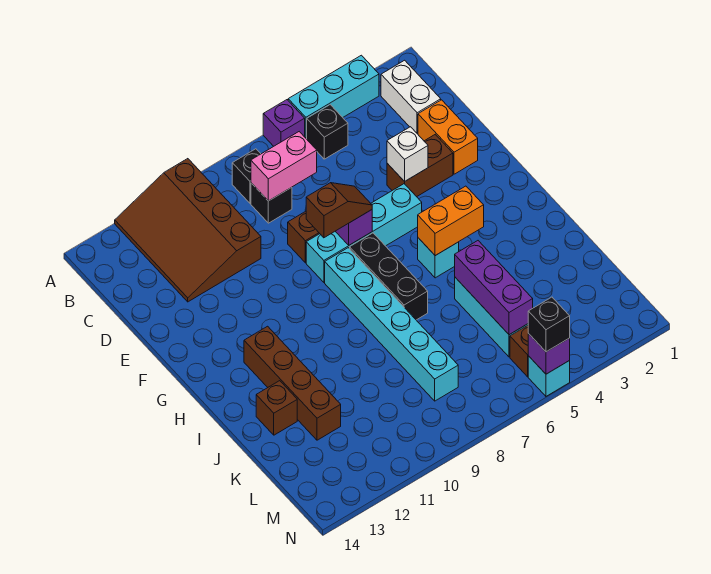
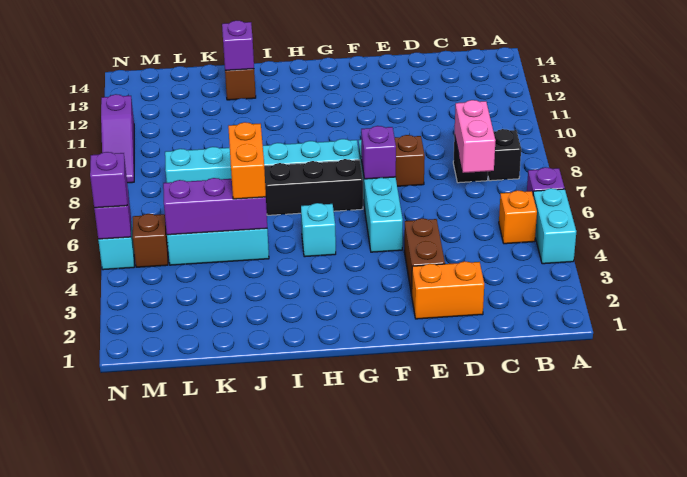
cyan 1x3 brick [288,55,379,139] -> cyan 1x2 brick [533,188,576,264]
brown 3x4 slope [115,159,261,302] -> none
white 1x2 brick [381,60,441,134] -> none
black 1x1 brick [307,105,348,159] -> orange 1x1 brick [499,190,537,244]
white 1x1 brick [387,127,428,182] -> none
brown 1x2 slope [306,183,372,238] -> none
orange 1x2 brick [418,186,484,256] -> orange 1x2 brick moved to [228,122,266,199]
brown 1x4 brick [244,326,341,440] -> none
none -> purple 1x1 brick [222,20,254,70]
black 1x1 brick [528,297,570,352] -> purple 1x1 brick [90,152,127,208]
none -> purple 1x3 slope [101,94,134,183]

